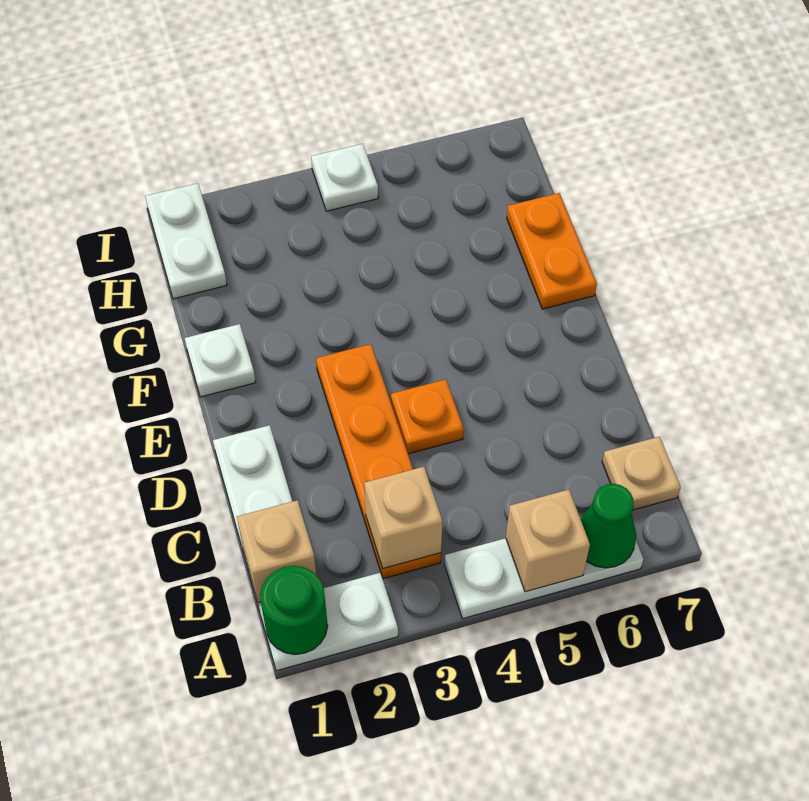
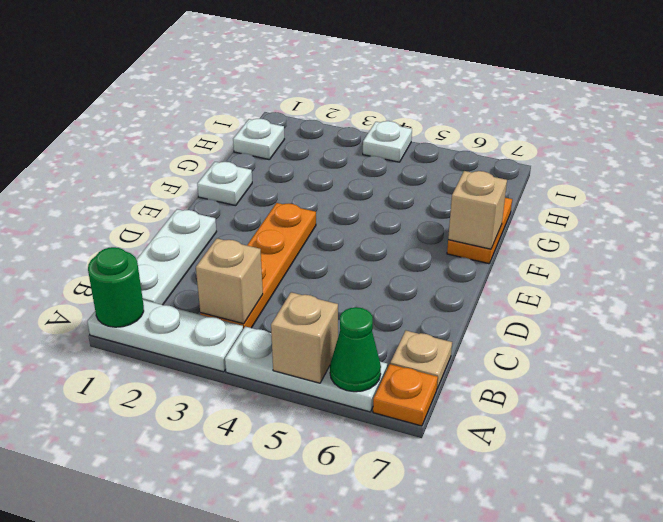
white 1x2 plate [259,573,398,671] -> white 1x3 plate [87,300,243,372]
tan 1x1 brick [237,500,316,603] -> tan 1x1 brick moved to [448,171,507,249]
orange 1x1 plate [391,379,464,454] -> orange 1x1 plate moved to [373,364,438,426]
white 1x2 plate [145,183,227,299] -> white 1x1 plate [233,119,284,160]

